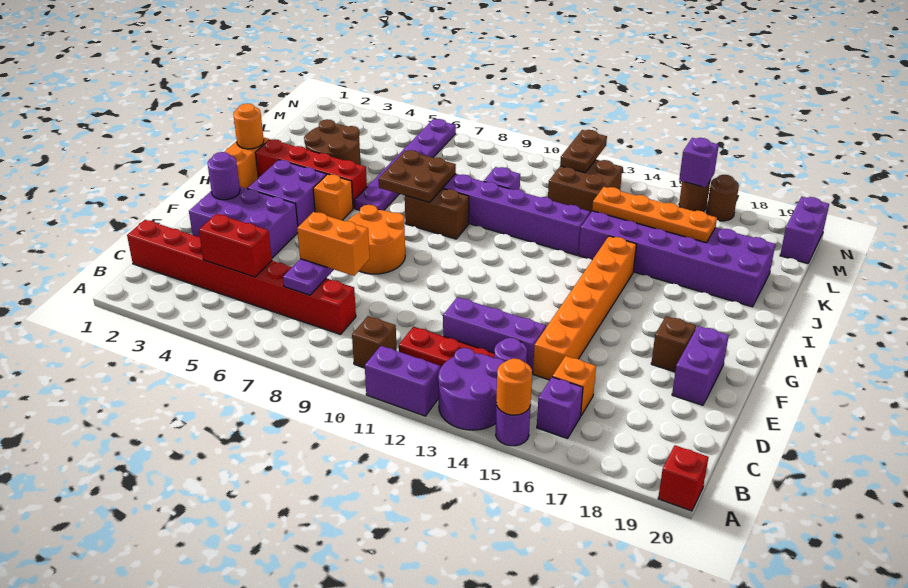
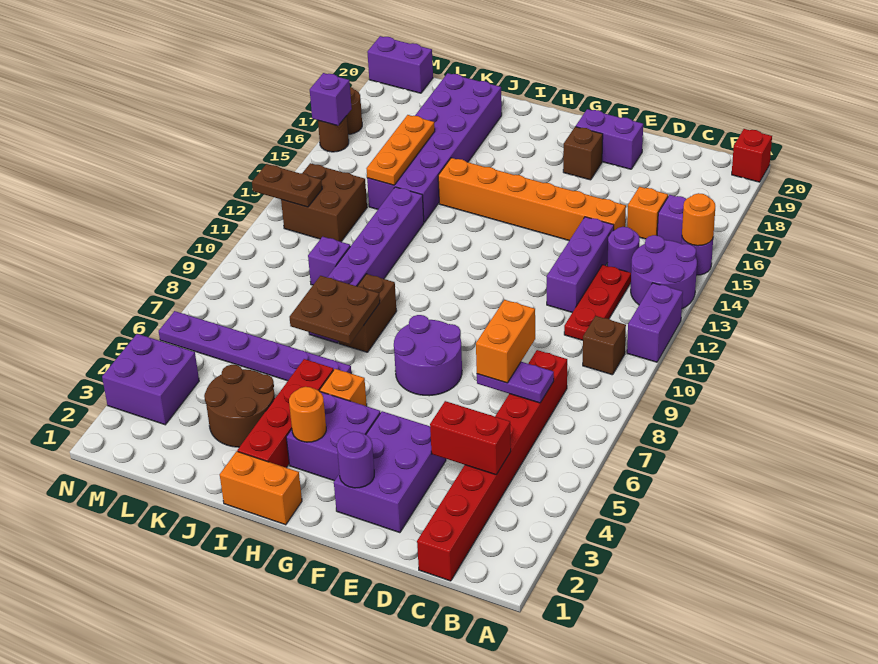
red 1x2 brick [199,214,272,277] -> red 1x2 brick turned to [430,401,511,475]
orange 2x2 round brick [348,205,405,274] -> purple 2x2 round brick [394,315,462,396]
orange 1x1 round brick [233,104,264,149] -> orange 1x1 round brick moved to [289,387,326,442]
orange 1x4 plate [592,187,717,243] -> orange 1x3 plate [366,115,435,185]
none -> purple 2x2 brick [102,334,199,425]

